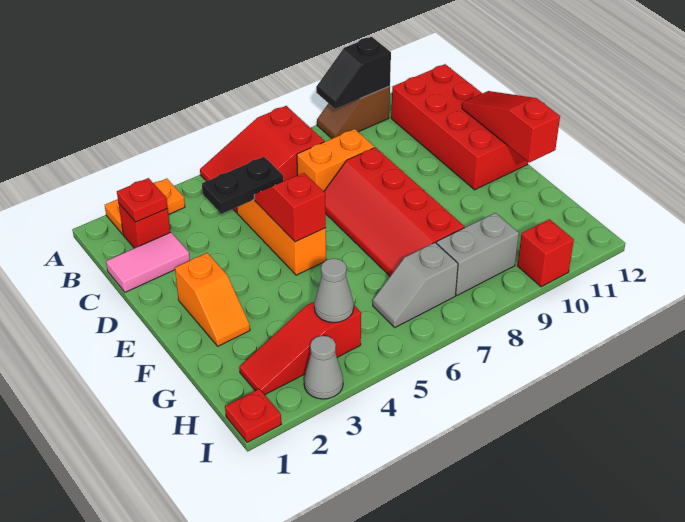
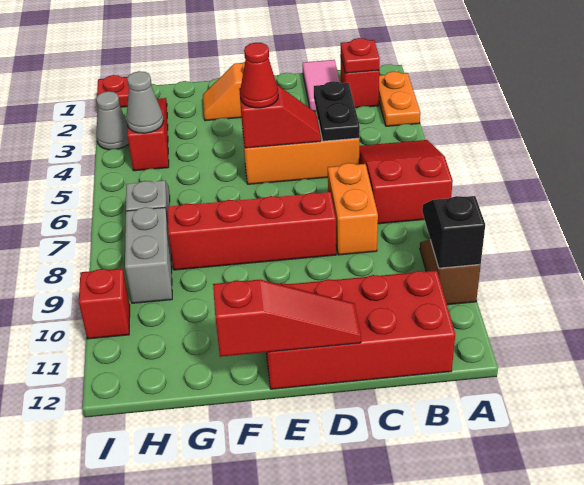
none -> red 1x1 cone [240,43,278,108]

